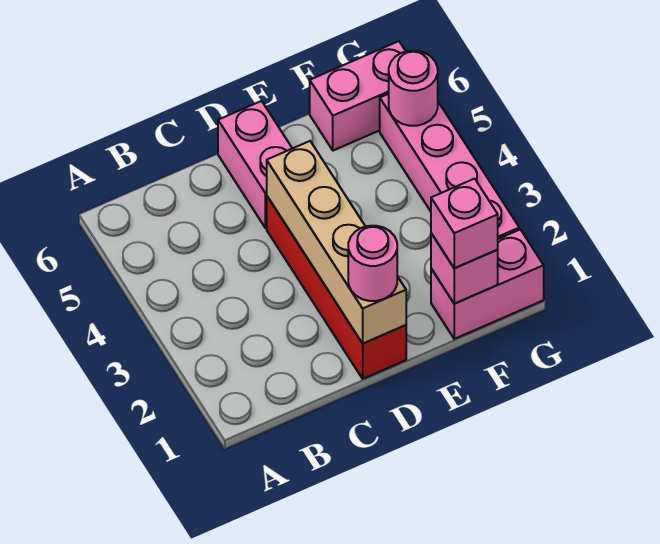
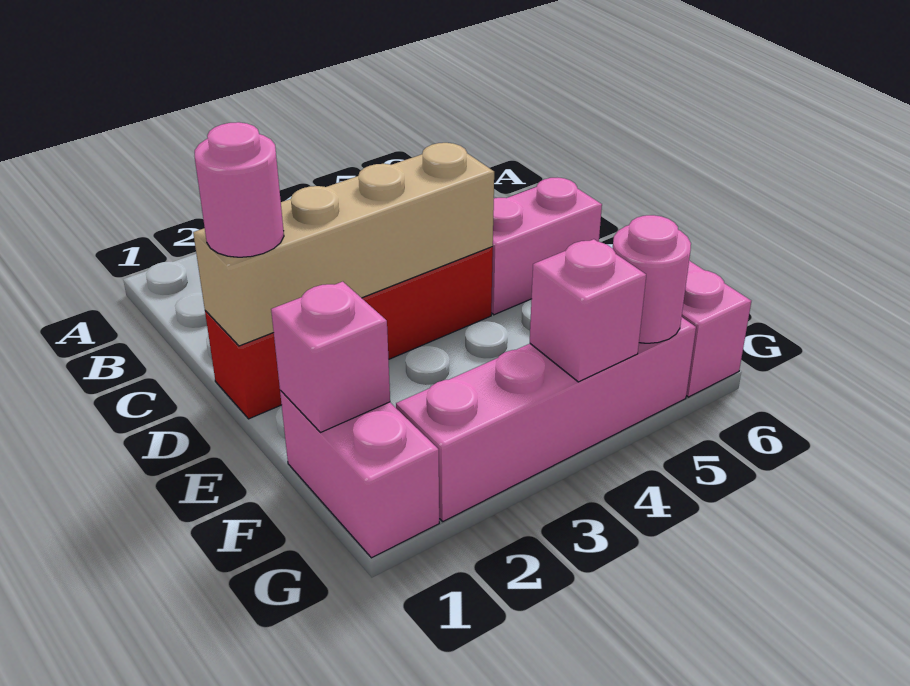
pink 1x1 brick [431,179,498,268] -> pink 1x1 brick moved to [530,239,646,382]

